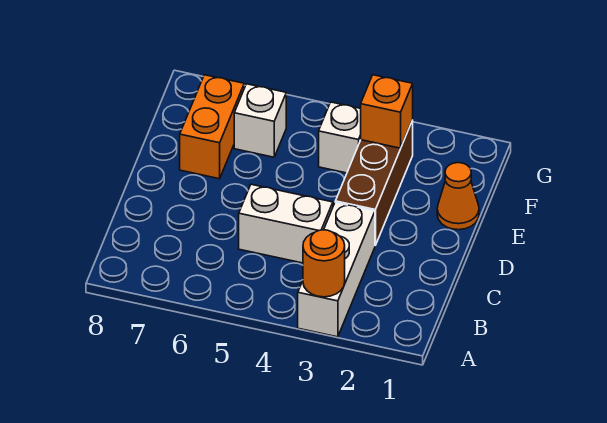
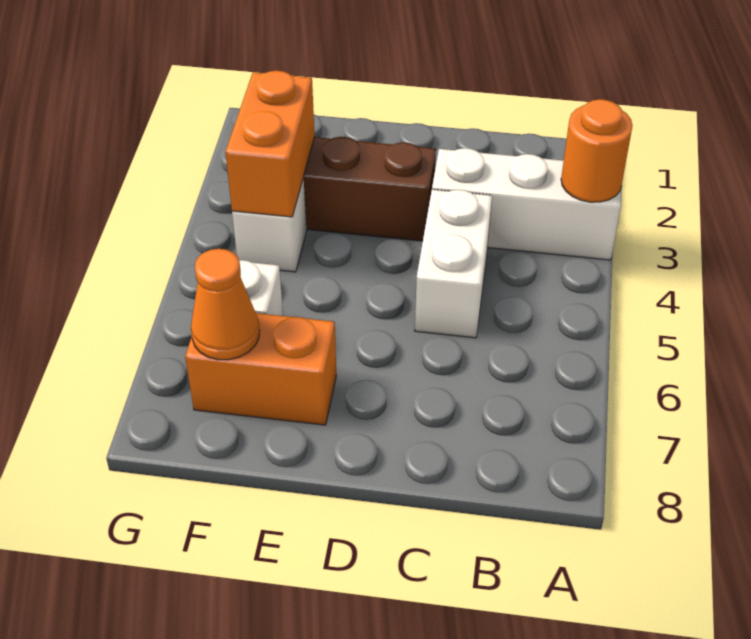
orange 1x1 cone [437,163,479,230] -> orange 1x1 cone moved to [191,249,260,360]
orange 1x1 brick [361,75,413,148] -> orange 1x2 brick [225,71,315,217]

